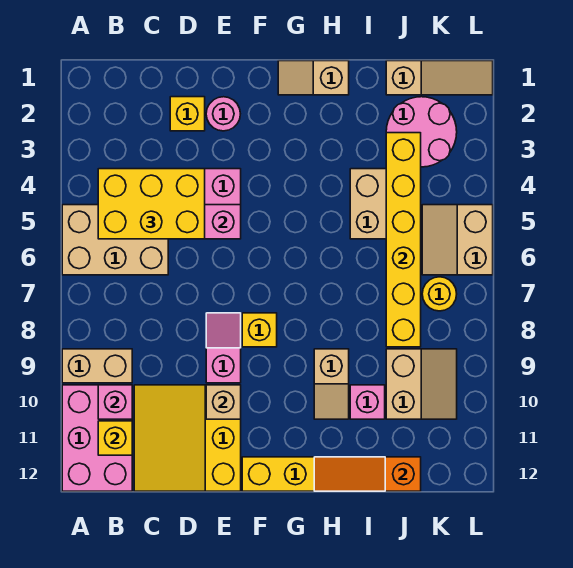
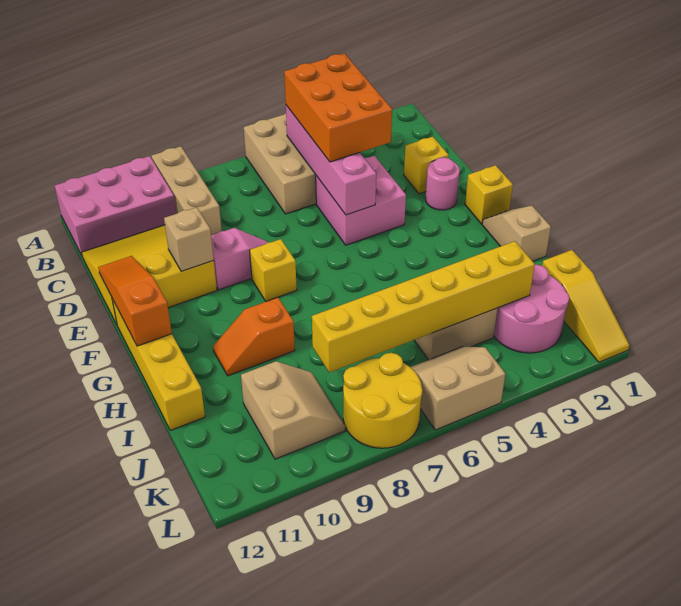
tan 1x2 brick [62,349,132,383] -> tan 1x3 brick [152,146,222,235]
yellow 2x3 brick [98,169,205,239] -> orange 2x3 brick [284,53,392,162]
pink 1x1 brick [98,385,132,419] -> none
yellow 1x1 brick [98,421,132,455] -> yellow 1x1 brick moved to [465,165,513,224]
tan 1x2 slope [314,349,349,419] -> orange 1x2 slope [213,297,295,376]
orange 1x3 slope [314,457,421,491] -> orange 1x3 slope moved to [98,256,172,346]
pink 1x1 brick [350,385,385,419] -> none
tan 1x3 slope [386,61,493,95] -> yellow 1x3 slope [542,250,629,362]
tan 2x2 slope [386,349,457,419] -> tan 2x2 slope turned to [241,361,345,459]
yellow 1x1 round brick [422,277,457,311] -> yellow 2x2 round brick [343,353,422,448]

